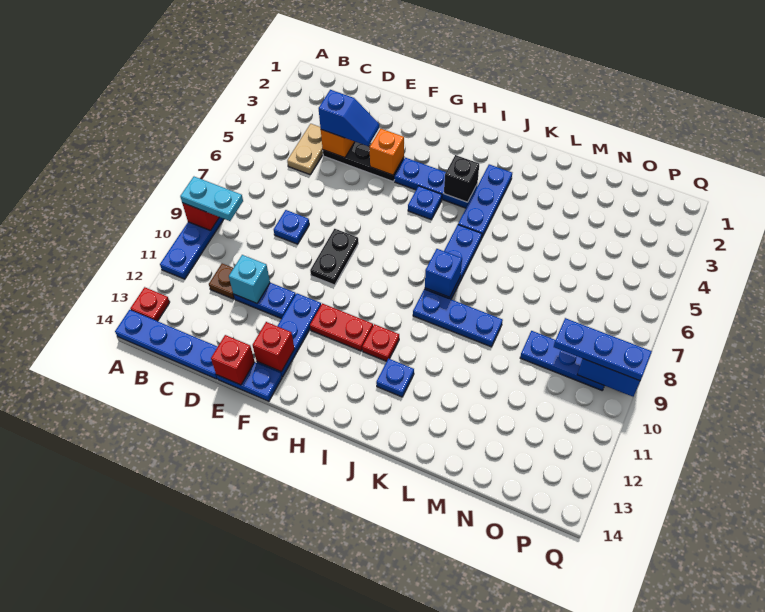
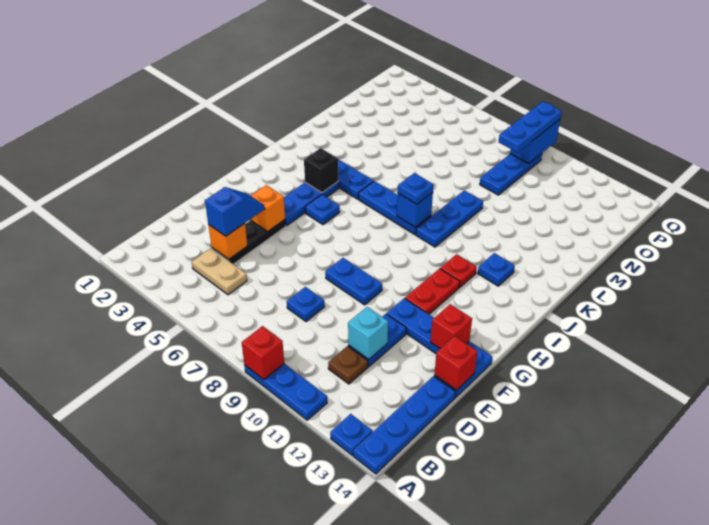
cyan 1x2 plate [180,177,243,221] -> none
red 1x1 plate [130,287,170,321] -> blue 1x1 plate [330,414,373,455]
black 1x2 plate [310,229,358,285] -> blue 1x2 plate [325,258,382,305]
none -> blue 1x1 plate [398,173,434,204]

